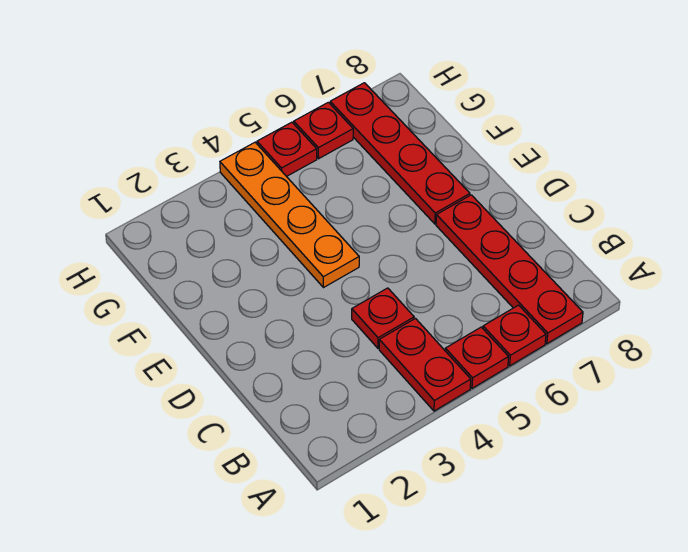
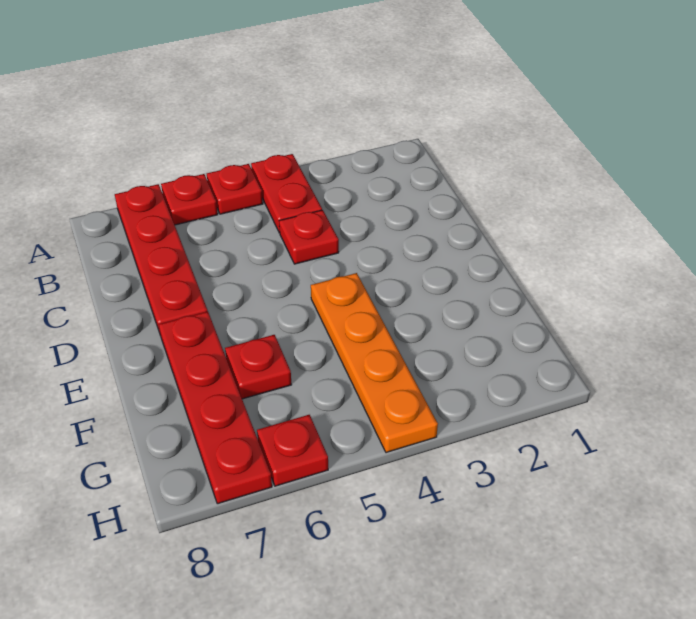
red 1x1 plate [257,122,317,176] -> red 1x1 plate moved to [225,335,292,399]

